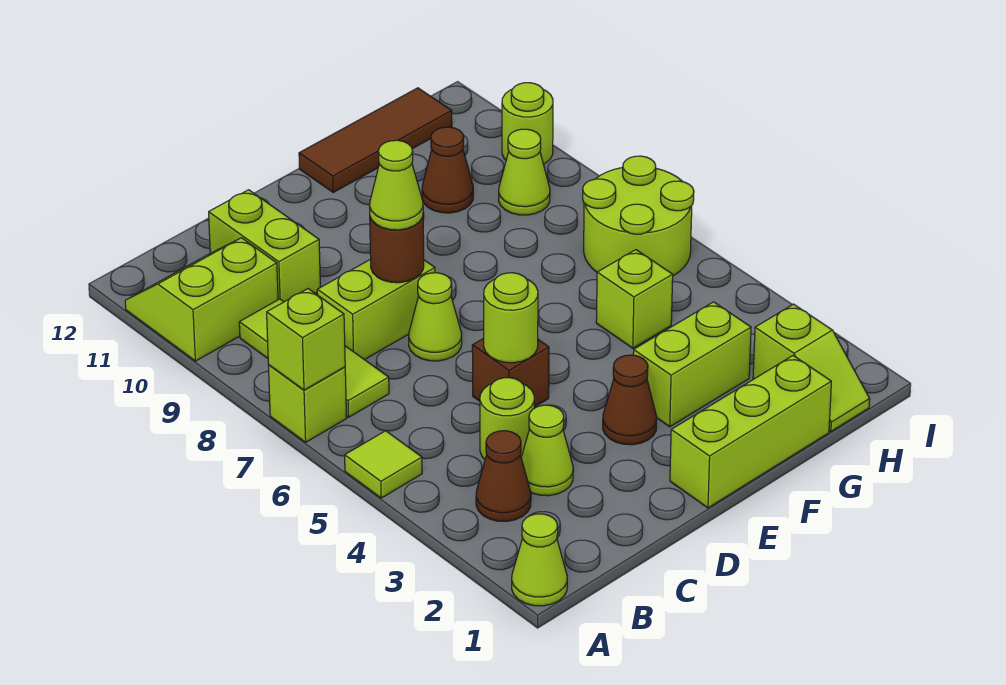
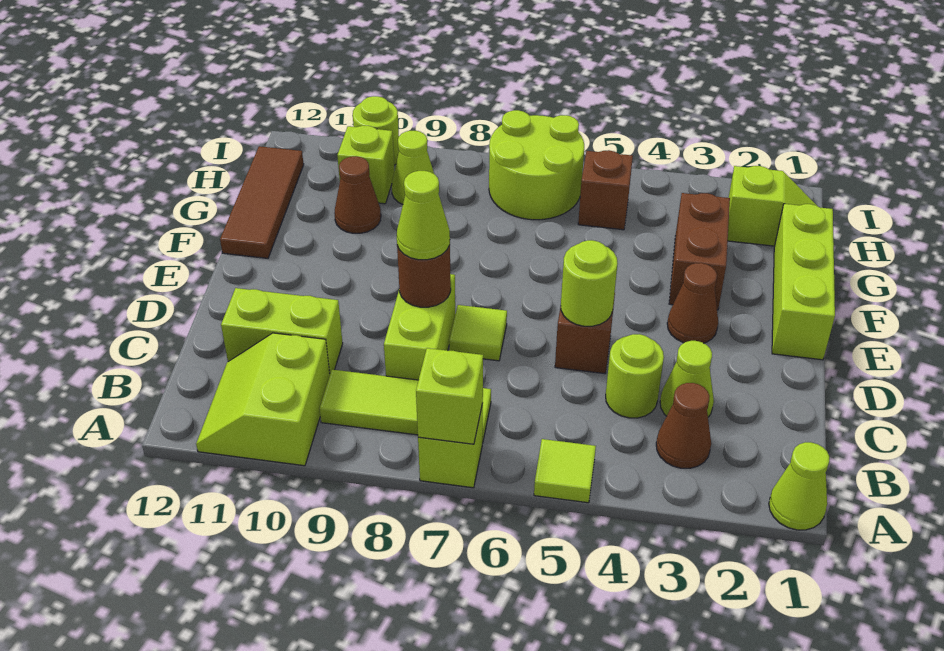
lime 1x1 cone [409,273,462,361] -> lime 1x1 tile [449,305,507,361]
lime 1x2 brick [633,302,751,427] -> brown 1x2 brick [669,193,730,310]
lime 1x1 brick [596,250,673,348] -> lime 1x1 brick moved to [337,126,394,204]
none -> brown 1x1 brick [578,150,633,230]

